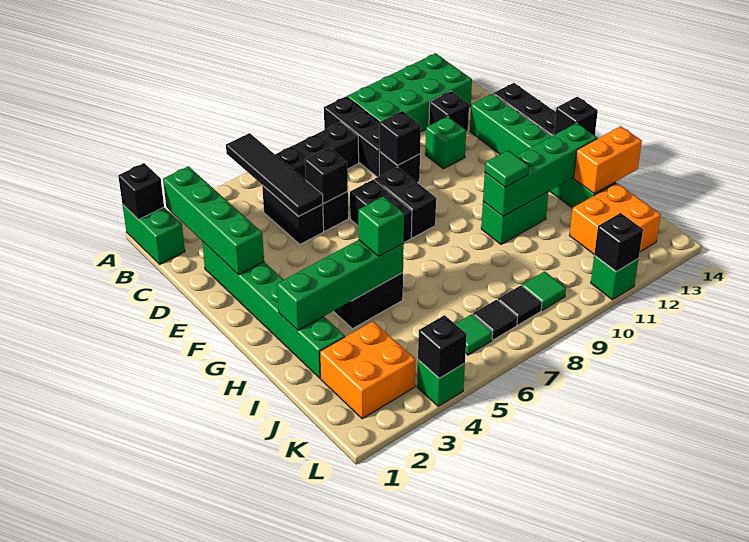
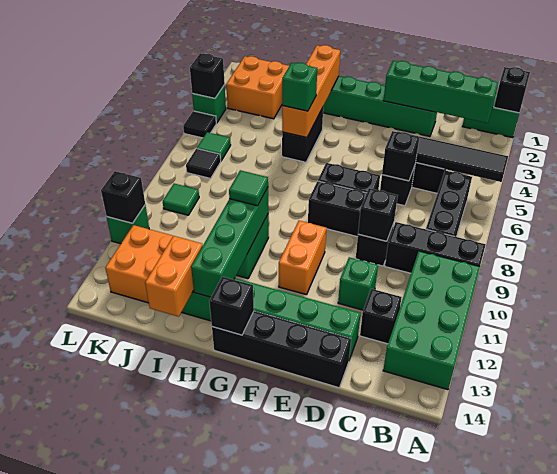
none -> orange 1x2 brick [279,221,326,295]
green 1x4 brick [277,240,404,330] -> orange 1x4 brick [282,45,340,138]
black 1x1 tile [498,285,542,325] -> black 1x1 tile moved to [183,111,216,138]

